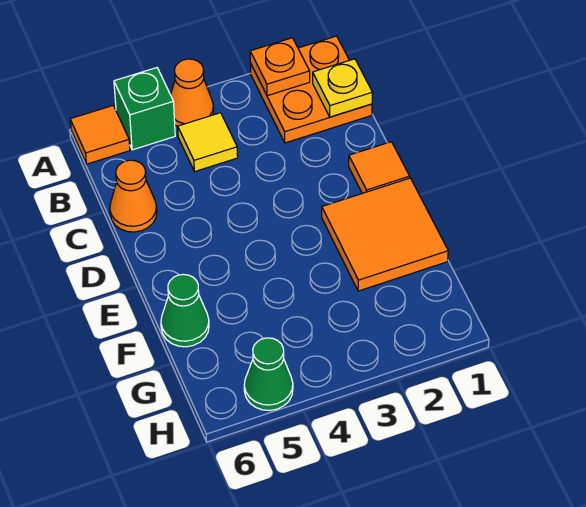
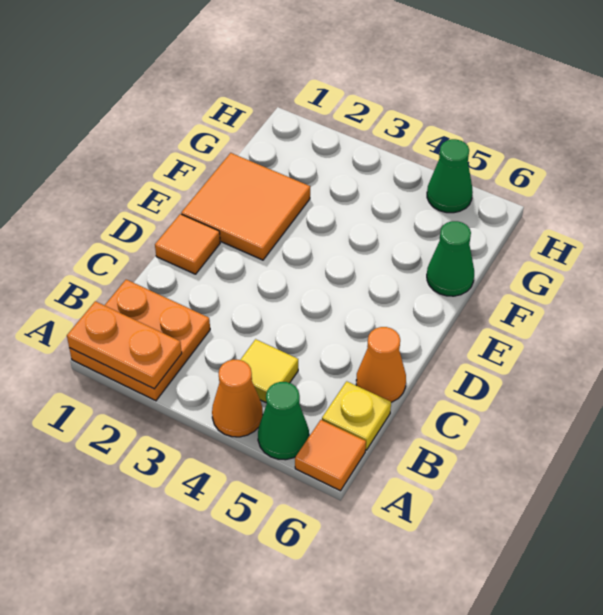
orange 1x1 plate [250,38,310,96] -> orange 1x2 plate [67,301,182,389]
green 1x1 brick [114,68,175,150] -> green 1x1 cone [258,382,309,460]
yellow 1x1 plate [313,59,373,117] -> yellow 1x1 plate moved to [322,381,391,450]

